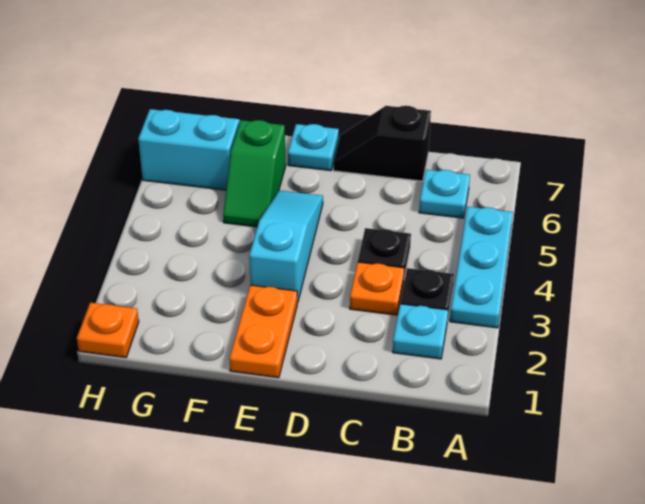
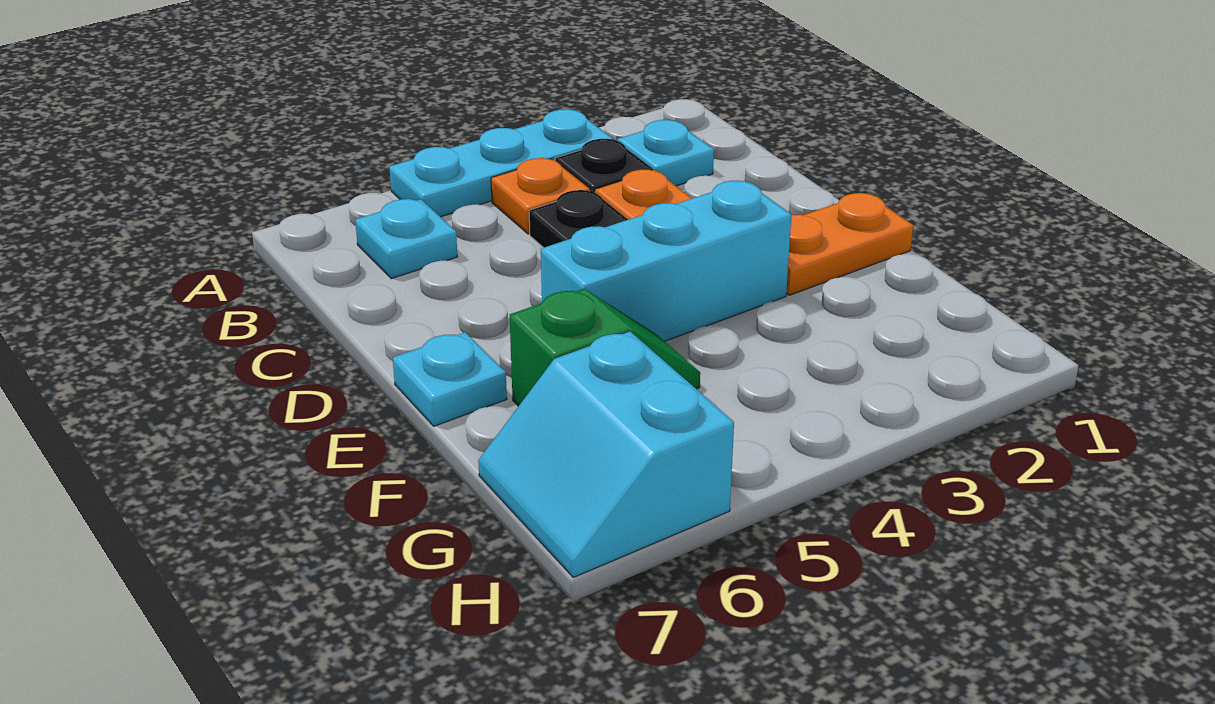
black 1x2 slope [333,106,431,181] -> none
cyan 1x3 slope [249,190,323,303] -> cyan 1x3 brick [541,181,791,341]
orange 1x1 plate [77,303,139,358] -> orange 1x1 plate moved to [491,158,590,234]

